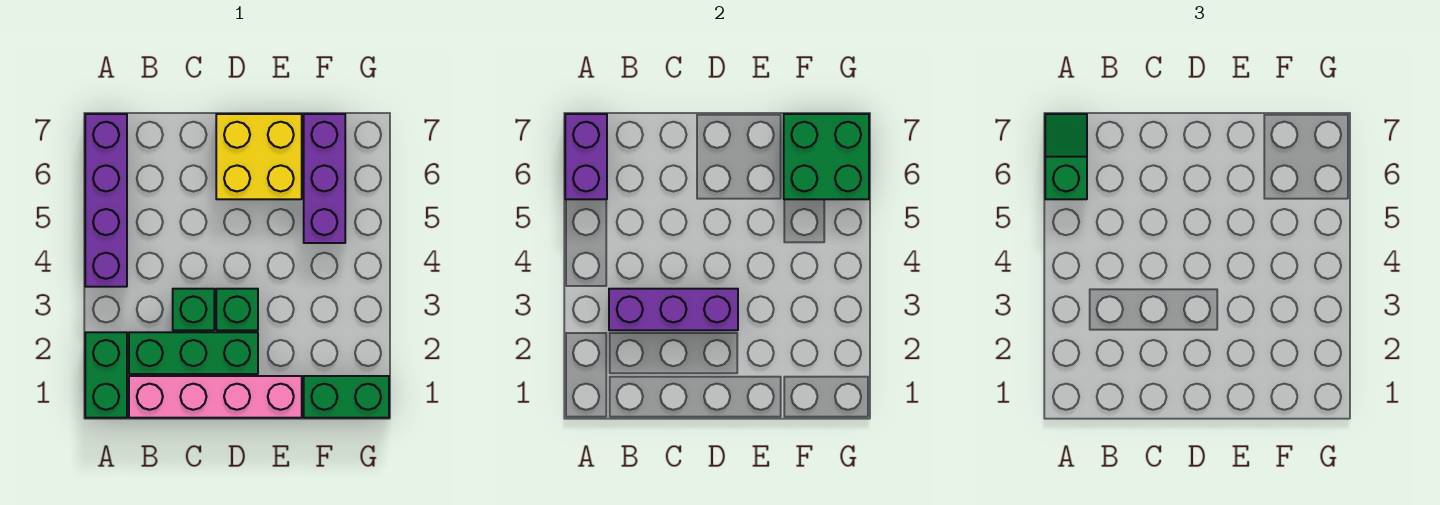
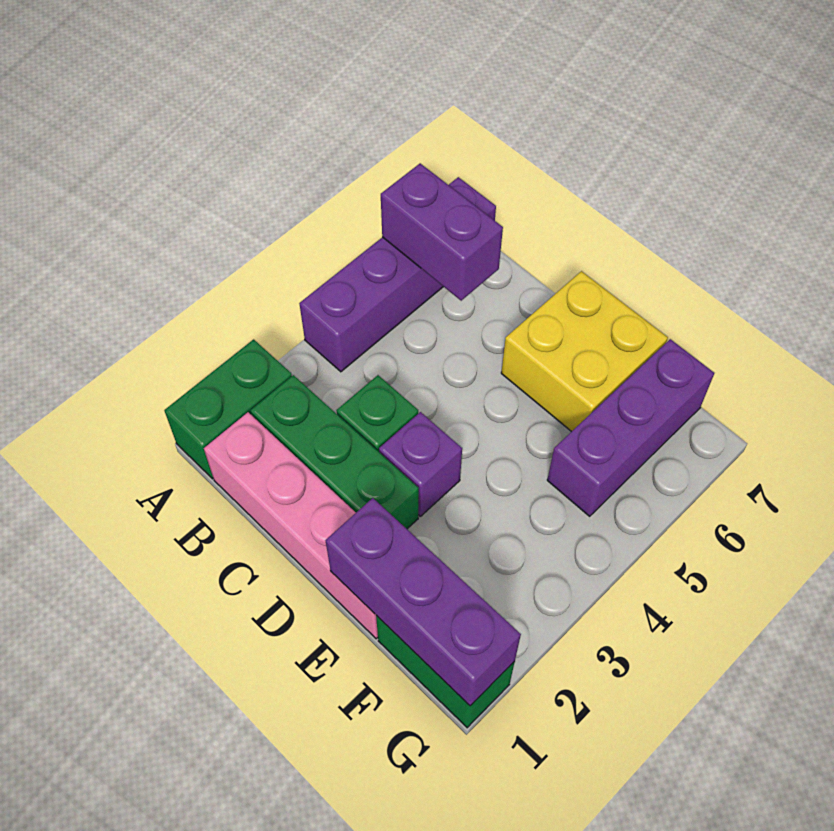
purple 1x2 brick [565,114,607,199] -> purple 1x2 brick turned to [381,163,503,301]
green 1x2 slope [1045,114,1087,199] -> none
purple 1x3 brick [609,289,738,330] -> purple 1x3 brick moved to [325,498,521,706]
green 1x1 brick [216,289,258,330] -> purple 1x1 brick [379,412,462,516]
green 2x2 brick [784,114,869,199] -> none

